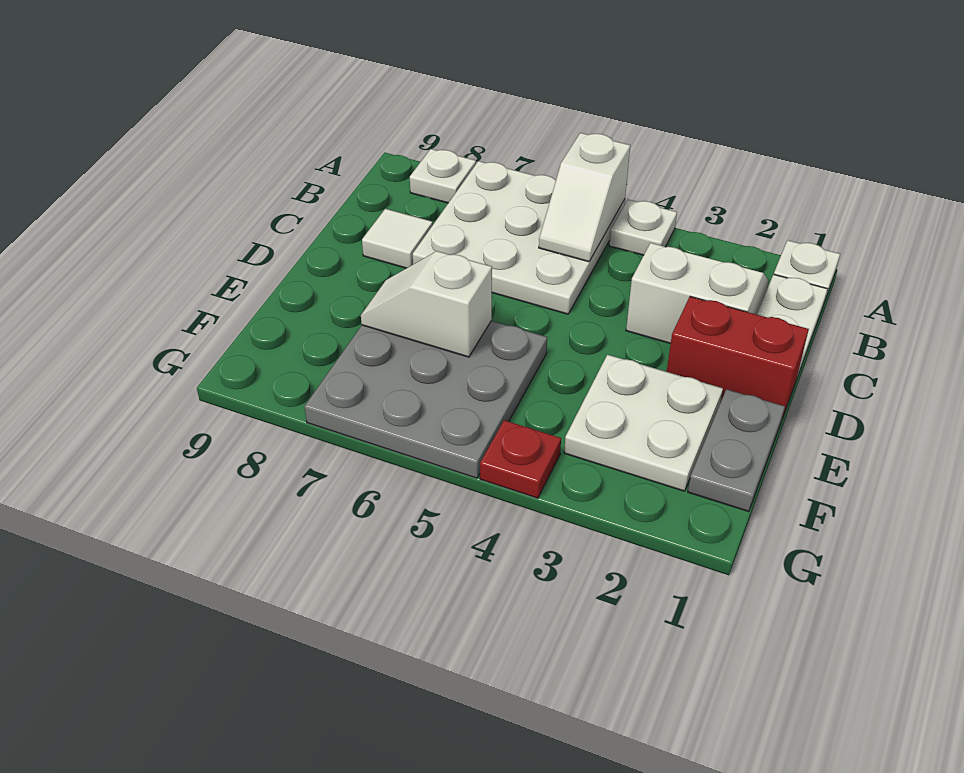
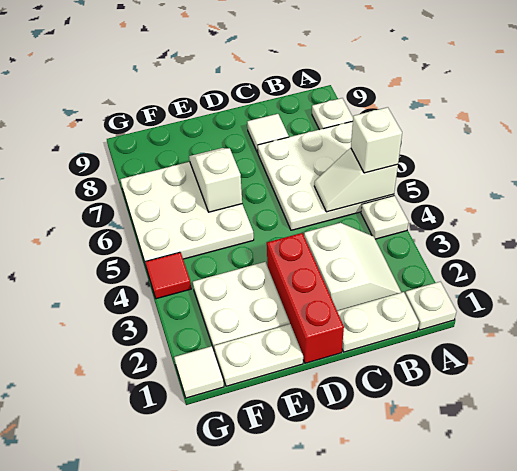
none -> white 1x1 brick [351,107,402,173]
red 1x2 brick [667,297,809,418] -> red 1x3 brick [267,233,344,363]
grey 1x2 plate [688,389,785,512] -> white 1x2 plate [214,324,303,386]
grey 3x3 plate [304,321,547,478] -> white 3x3 plate [120,162,254,266]
none -> white 1x1 tile [174,346,224,398]
red 1x1 plate [480,420,561,498] -> red 1x1 tile [145,252,191,299]

